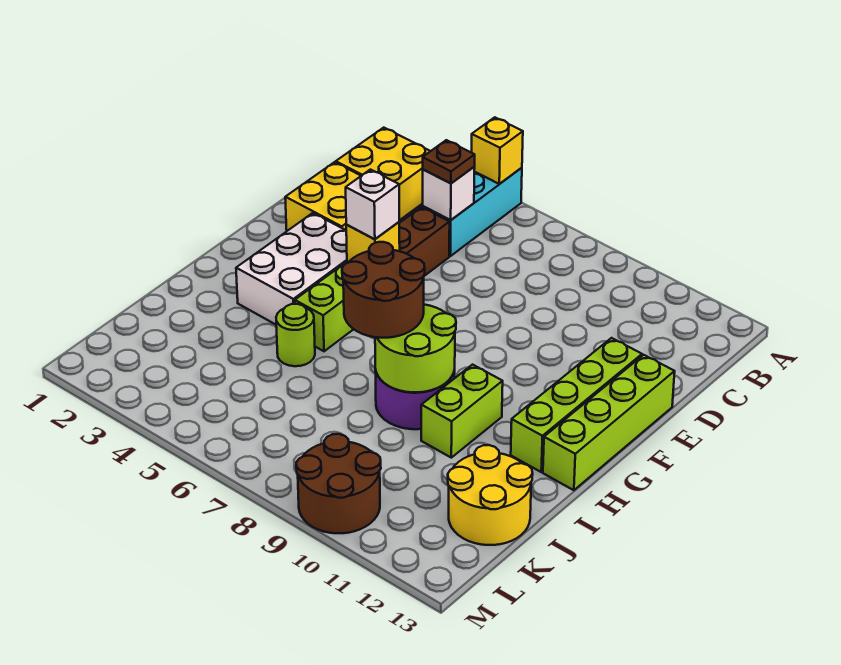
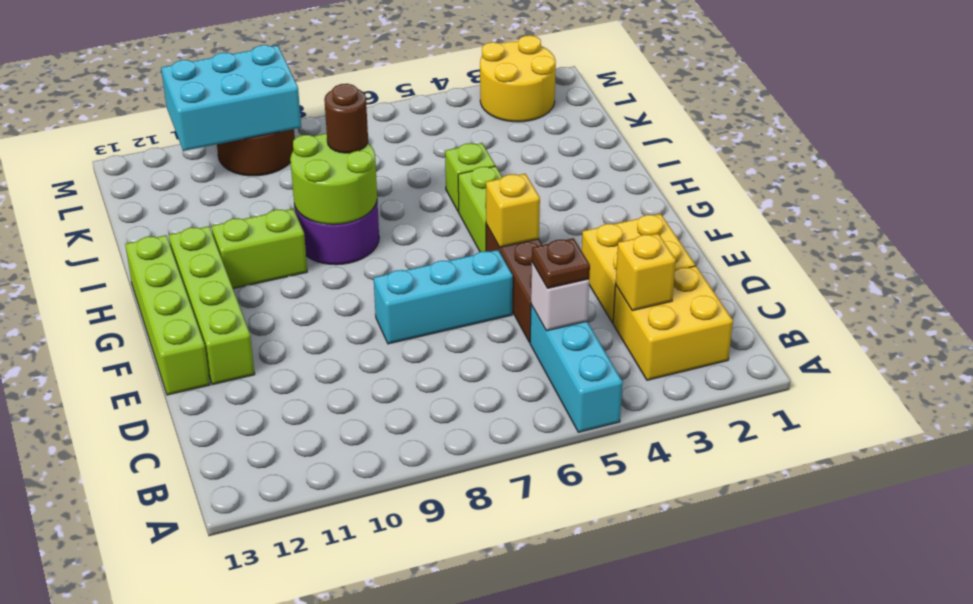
yellow 1x1 brick [472,117,523,184] -> yellow 1x1 brick moved to [616,234,676,311]
none -> cyan 1x3 brick [374,250,513,344]
white 2x3 brick [236,213,347,325] -> none
white 1x1 brick [346,170,399,239] -> none
brown 2x2 round brick [342,242,425,338] -> brown 1x1 round brick [324,84,368,153]
lime 1x2 brick [421,365,503,458] -> lime 1x2 brick turned to [211,209,307,289]
lime 1x1 round brick [276,304,315,366] -> lime 1x1 brick [445,143,495,212]
yellow 2x2 round brick [448,445,533,545] -> yellow 2x2 round brick moved to [480,35,556,122]
none -> cyan 2x3 brick [161,45,301,151]

